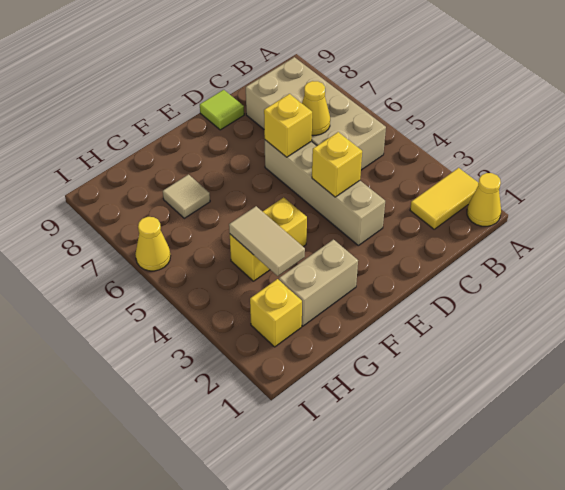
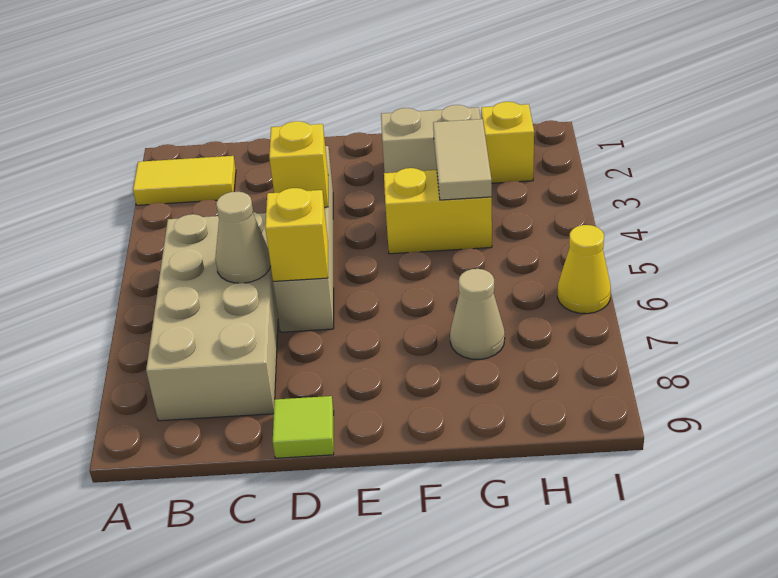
yellow 1x1 cone [467,173,501,226] -> none
yellow 1x1 cone [302,81,330,135] -> tan 1x1 cone [215,192,271,283]
tan 1x1 tile [163,175,210,218] -> tan 1x1 cone [450,269,505,359]

